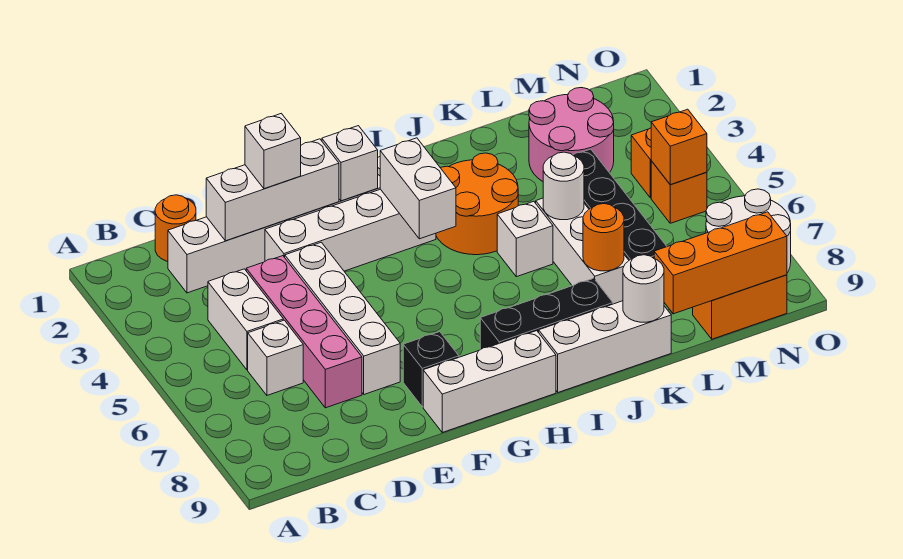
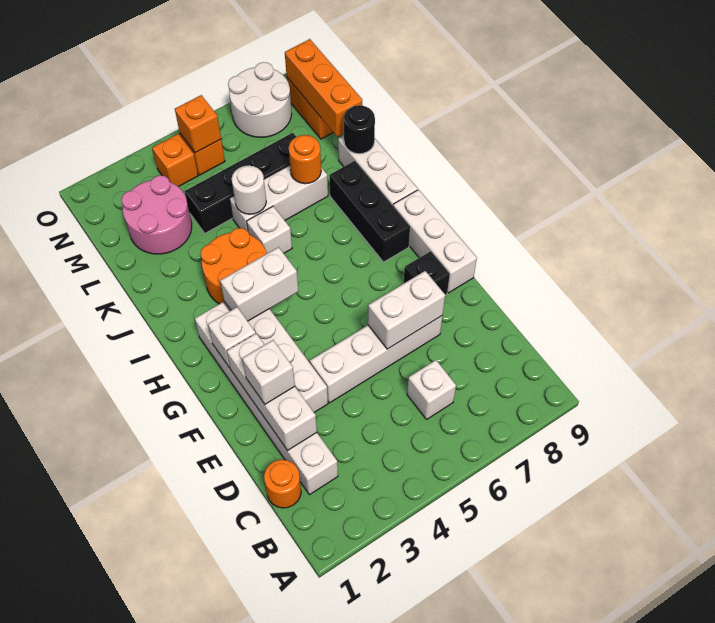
white 1x2 brick [208,269,283,370] -> white 1x2 brick moved to [368,271,445,349]
pink 1x4 brick [246,256,362,408] -> none
white 1x1 round brick [623,255,664,322] -> black 1x1 round brick [344,105,375,154]

